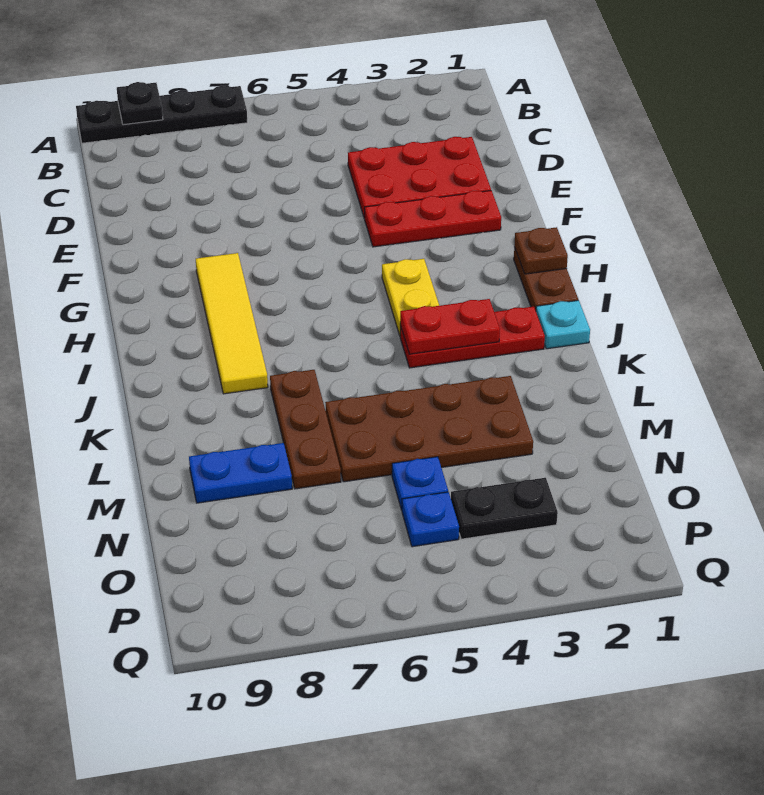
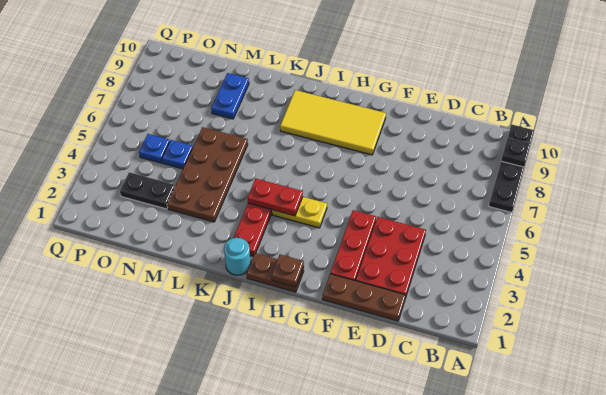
yellow 1x4 tile [196,253,268,394] -> yellow 2x4 tile [280,90,386,155]
cyan 1x1 plate [536,300,590,349] -> cyan 1x1 round brick [224,238,251,275]
red 1x2 plate [400,299,500,354] -> red 1x2 plate turned to [247,179,303,216]
brown 1x3 plate [270,370,341,489] -> brown 1x3 plate moved to [322,274,406,321]
black 1x2 plate [451,478,558,539] -> black 1x2 plate turned to [120,172,175,209]

